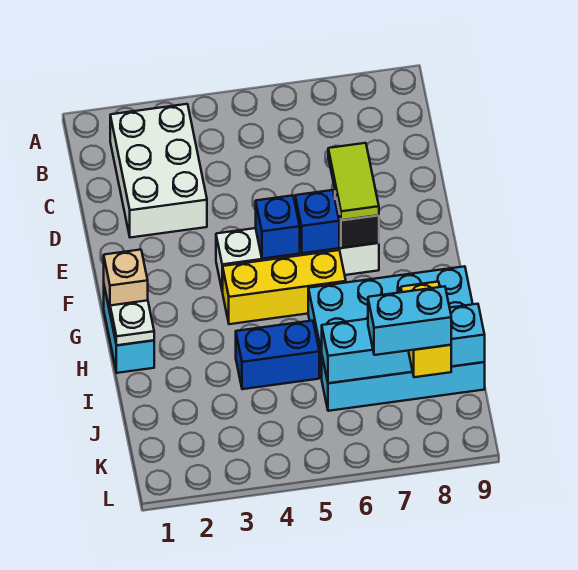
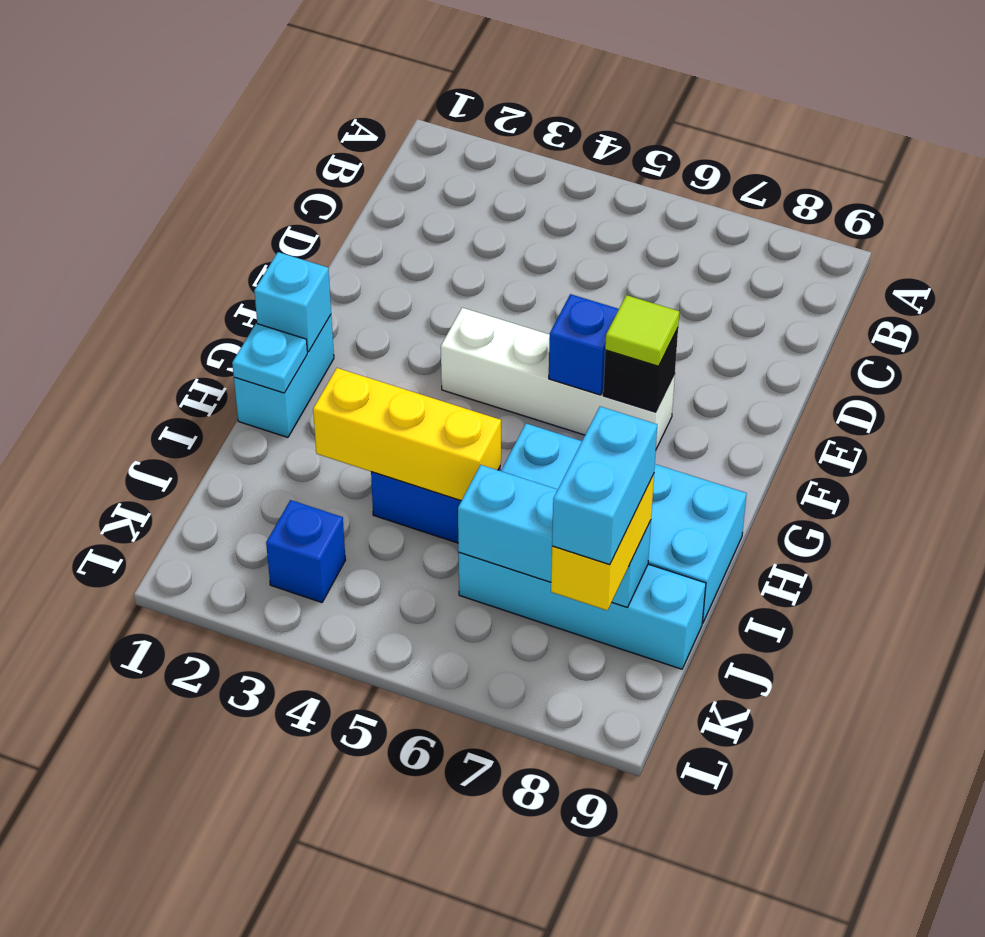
white 2x3 brick [110,104,207,238] -> none
lime 1x2 tile [328,143,379,220] -> lime 1x1 tile [605,295,679,366]
blue 1x1 brick [256,195,300,259] -> blue 1x1 brick moved to [266,500,345,602]
tan 1x1 brick [104,250,148,311] -> cyan 1x1 brick [254,252,331,352]
yellow 1x3 brick [222,250,346,324] -> yellow 1x3 brick moved to [313,368,501,501]
white 1x1 plate [110,300,154,345] -> cyan 1x1 plate [232,323,307,393]
cyan 1x4 brick [322,304,485,383] -> cyan 1x3 brick [458,465,651,607]
cyan 1x2 brick [368,286,451,355] -> cyan 1x2 brick turned to [552,407,657,565]

